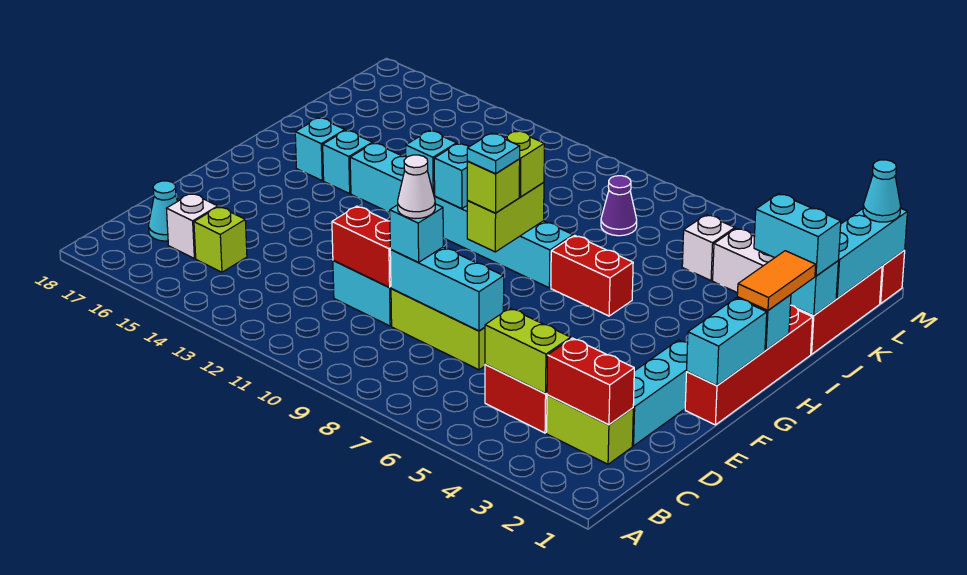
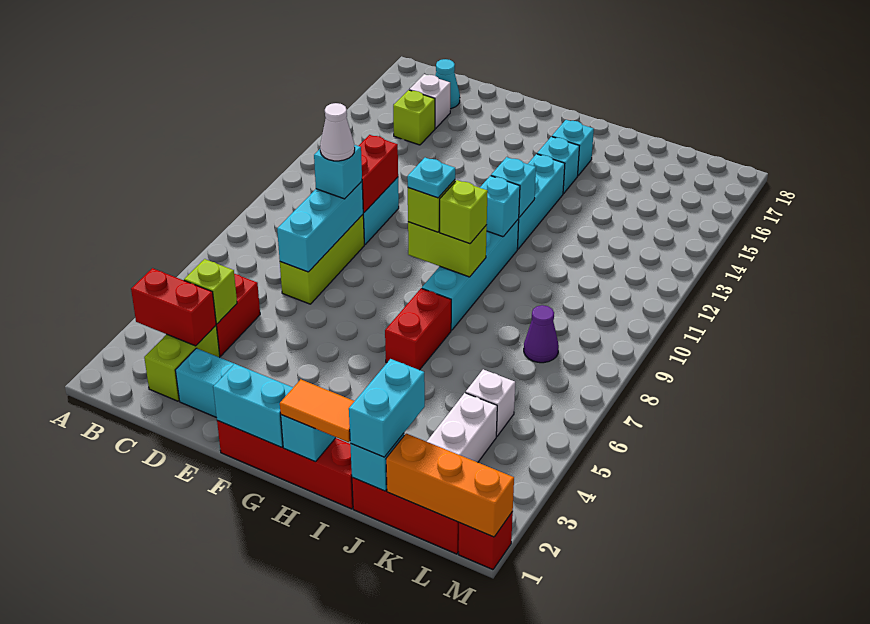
red 1x2 brick [547,338,634,425] -> red 1x2 brick turned to [131,268,216,346]
lime 1x2 brick [485,308,571,394] -> lime 1x1 brick [184,259,237,324]
cyan 1x3 brick [836,209,907,298] -> orange 1x3 brick [386,434,514,537]
cyan 1x1 cone [863,160,901,222] -> none

